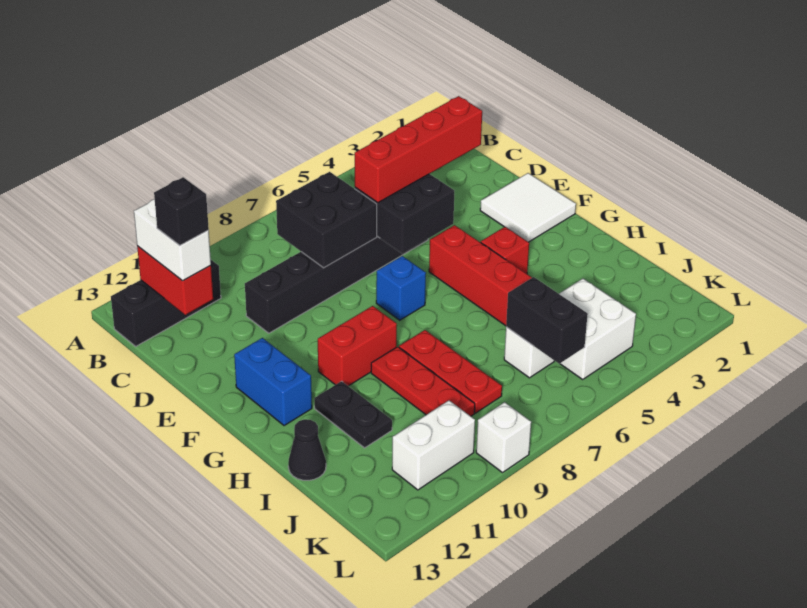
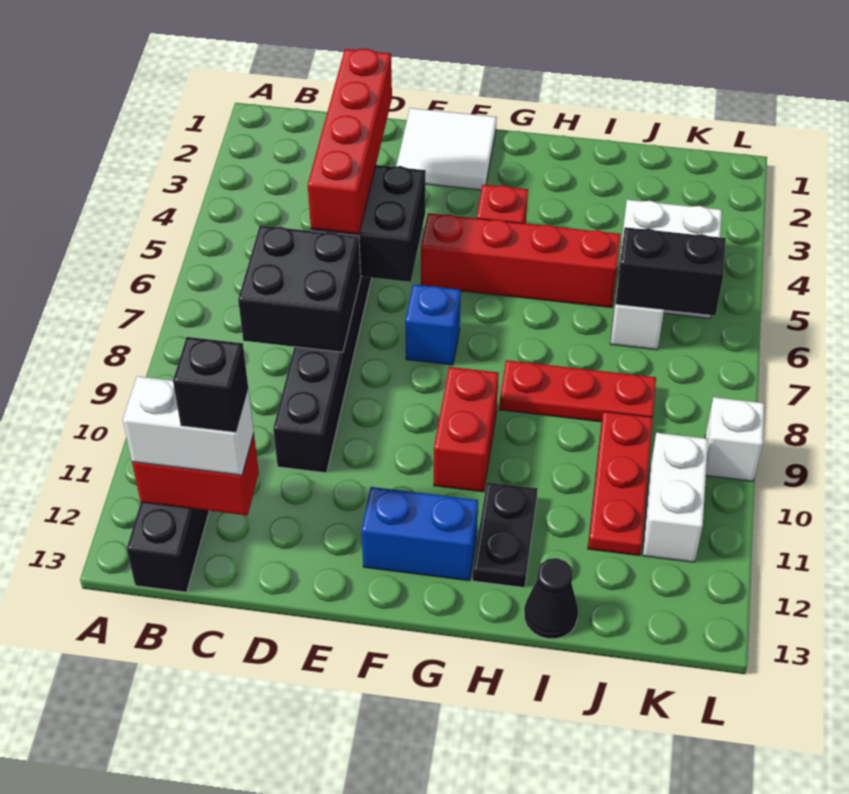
red 1x3 plate [371,347,475,416] -> red 1x3 plate turned to [588,411,653,556]
black 1x2 plate [314,381,392,448] -> black 1x2 plate turned to [472,482,538,588]

